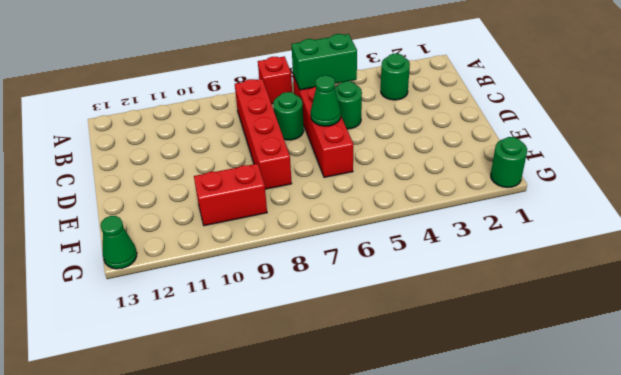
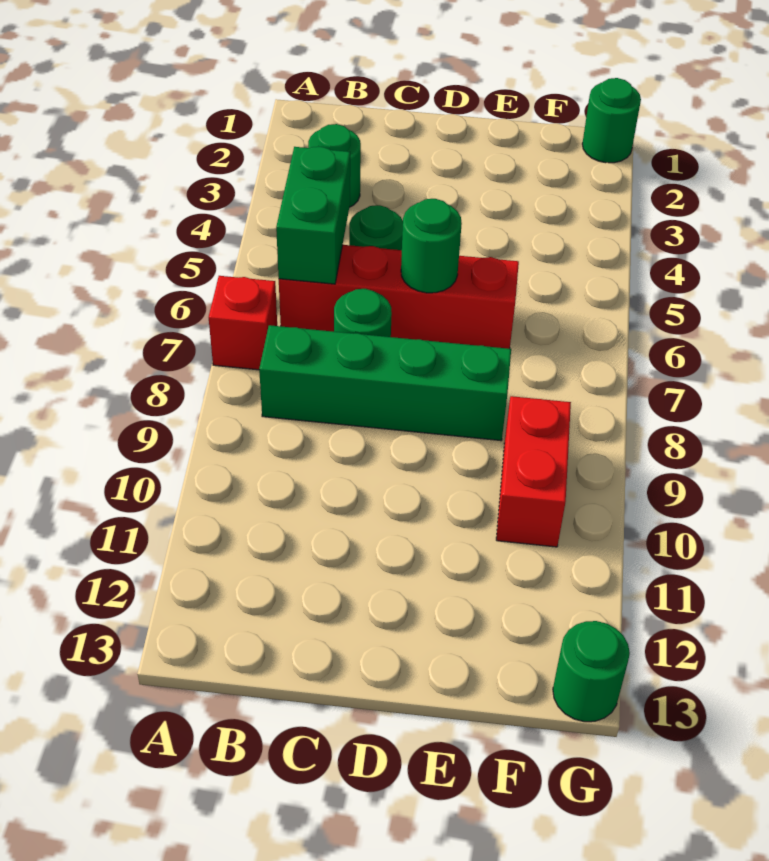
red 1x4 brick [235,79,292,189] -> green 1x4 brick [259,325,511,441]
green 1x1 cone [311,75,341,126] -> green 1x1 round brick [401,199,462,293]
green 1x1 cone [100,216,137,269] -> green 1x1 round brick [553,621,630,722]

